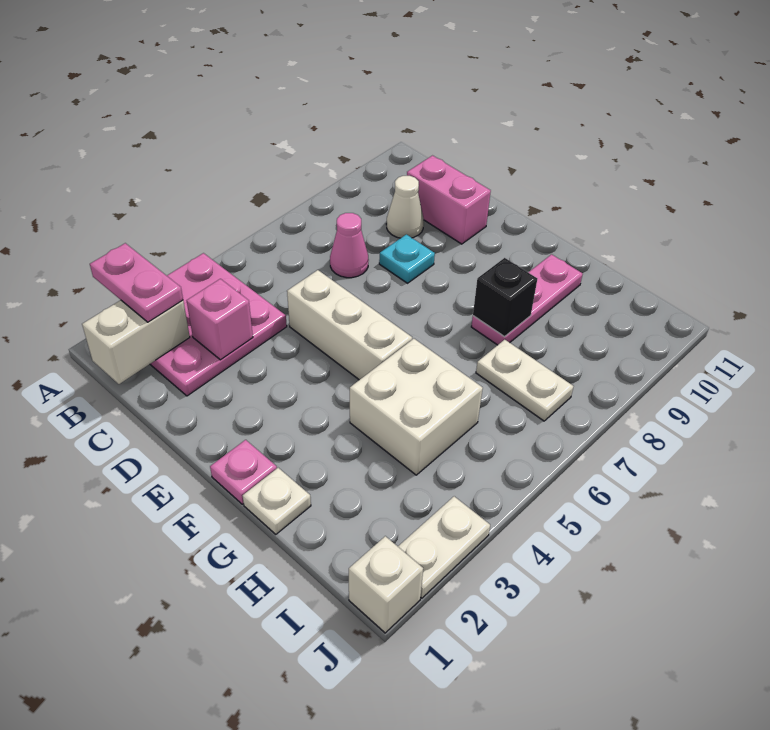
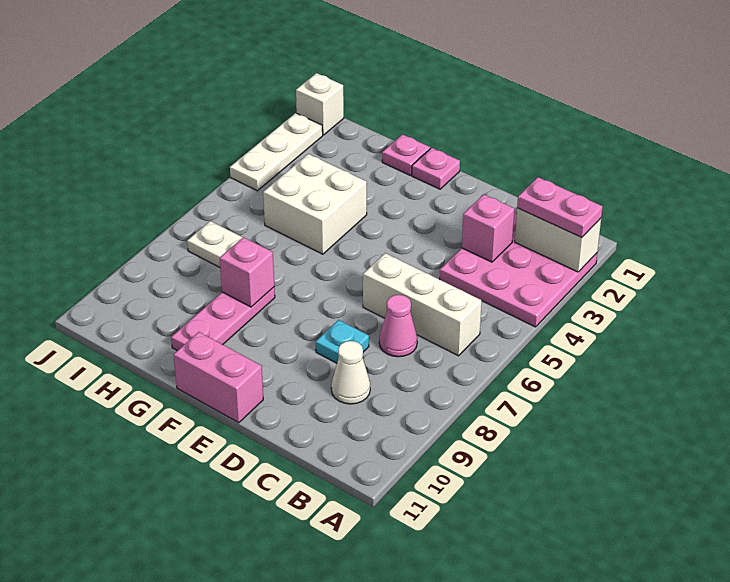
white 1x2 brick [82,300,190,384] -> white 1x2 brick turned to [515,208,601,272]
pink 1x2 brick [407,156,491,244] -> pink 1x2 brick moved to [174,332,263,423]
white 1x3 brick [287,270,412,380] -> white 1x3 brick moved to [363,253,482,356]
white 1x1 plate [243,468,311,534] -> pink 1x1 plate [382,134,430,175]
black 1x1 brick [473,258,537,337] -> pink 1x1 brick [220,237,274,307]
white 1x2 plate [398,496,490,598] -> white 1x3 plate [230,113,323,191]

